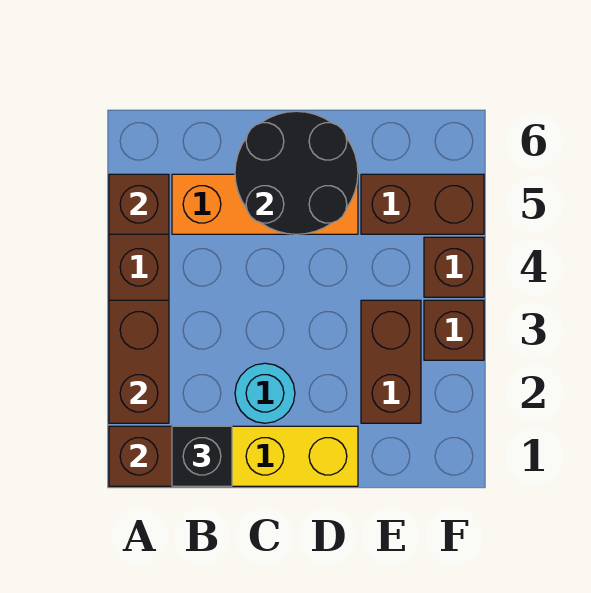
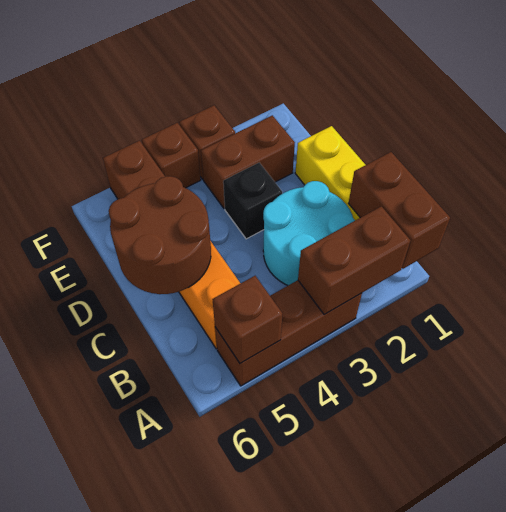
black 1x1 brick [172,426,232,486] -> black 1x1 brick moved to [223,163,282,239]
cyan 1x1 round brick [235,363,295,423] -> cyan 2x2 round brick [263,181,355,285]
black 2x2 round brick [235,111,358,234] -> brown 2x2 round brick [109,176,211,294]

